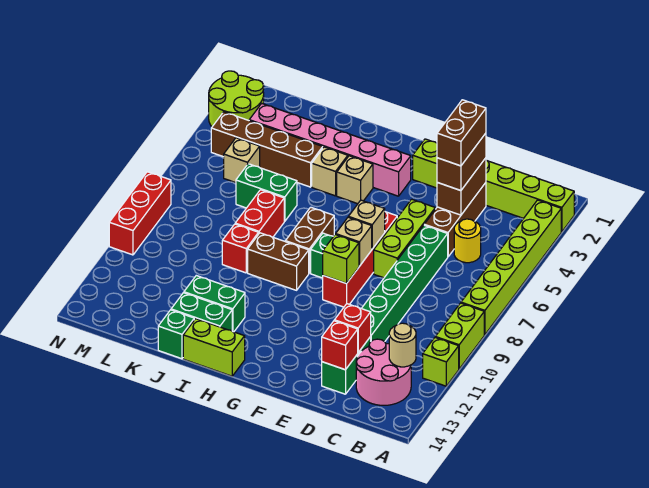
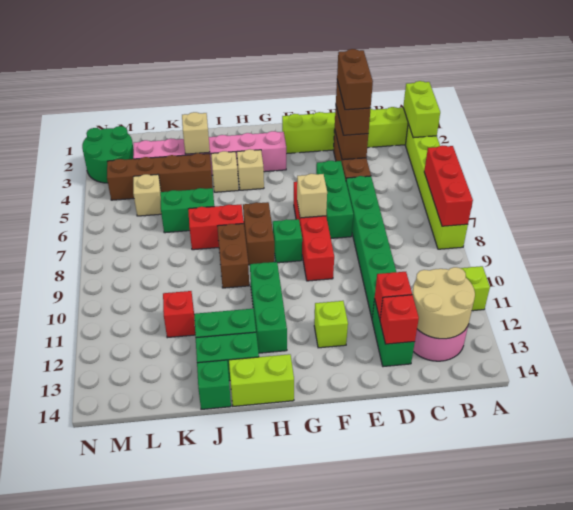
lime 1x2 brick [435,303,484,369] -> lime 1x2 brick moved to [403,81,440,138]
tan 1x1 round brick [389,323,416,367] -> tan 2x2 round brick [412,267,475,339]
yellow 1x1 round brick [454,219,481,263] -> none
lime 1x3 brick [374,199,435,278] -> green 1x3 brick [316,161,353,238]
tan 1x1 brick [336,217,372,266] -> tan 1x1 brick moved to [182,112,210,154]
lime 1x1 brick [323,234,359,283] -> lime 1x1 brick moved to [314,301,348,348]
brown 1x2 brick [248,233,309,290] -> brown 1x2 brick turned to [217,224,249,288]
none -> green 1x3 brick [250,262,287,353]
red 1x2 brick [235,190,284,237] -> red 1x2 brick turned to [188,205,244,250]
red 1x1 brick [222,224,259,273] -> red 1x1 brick moved to [163,291,195,338]
lime 2x2 round brick [209,71,264,127] -> green 2x2 round brick [82,126,134,183]
red 1x3 brick [109,172,171,255] -> red 1x3 brick moved to [424,146,473,226]

